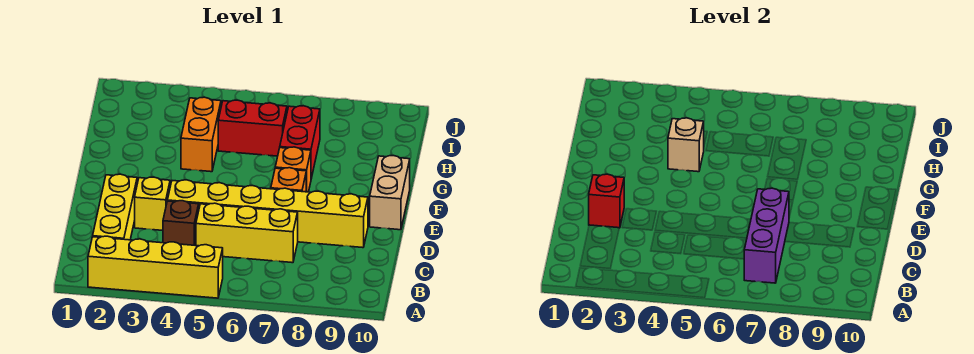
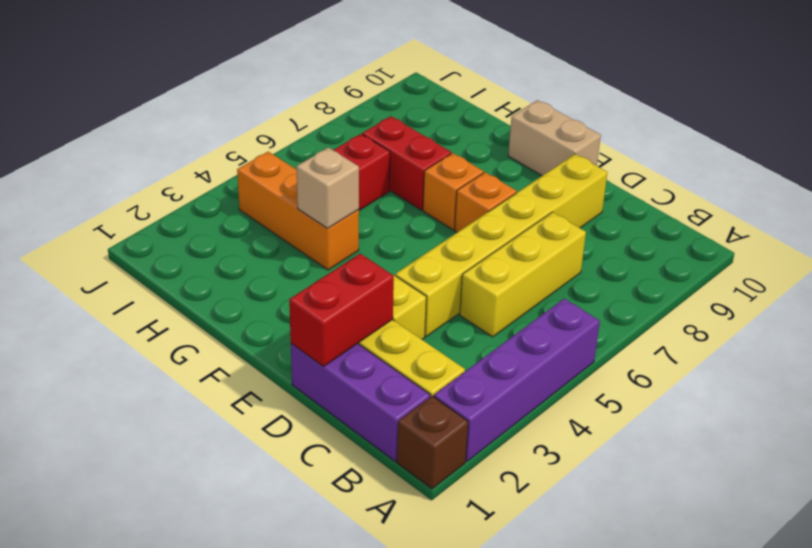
yellow 1x4 brick [88,236,223,298] -> purple 1x4 brick [434,299,600,461]
purple 1x3 brick [744,188,789,283] -> purple 1x3 brick moved to [291,343,430,461]
brown 1x1 brick [163,201,199,246] -> brown 1x1 brick moved to [397,396,468,489]
red 1x1 brick [589,174,624,228] -> red 1x2 brick [289,254,394,366]
orange 1x2 brick [181,97,221,172] -> orange 1x3 brick [237,152,359,270]

